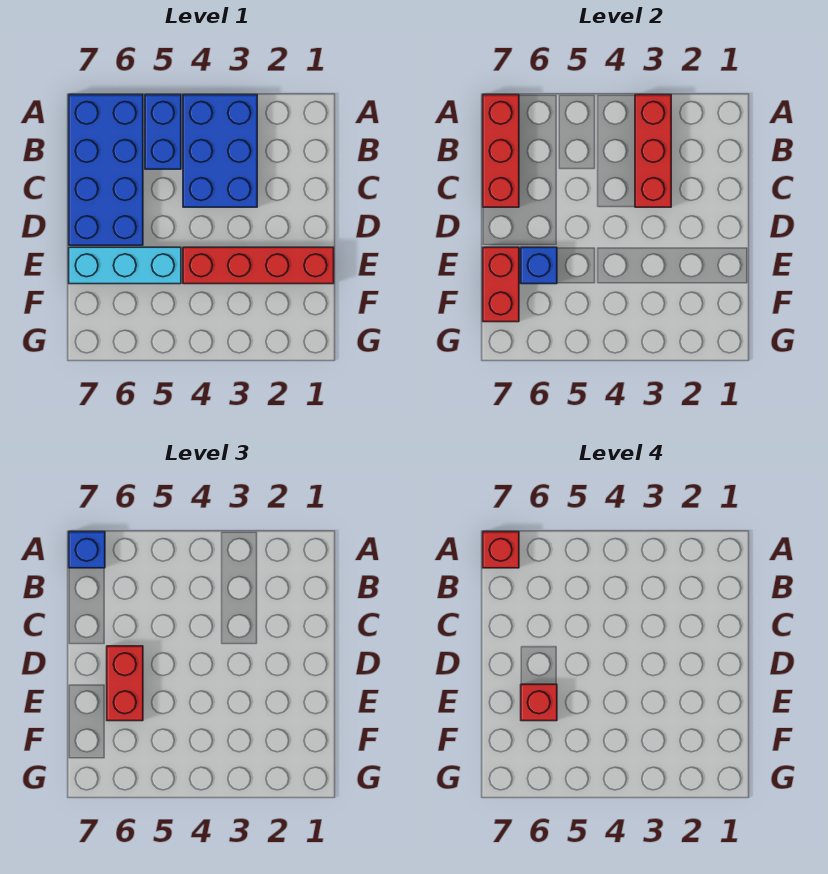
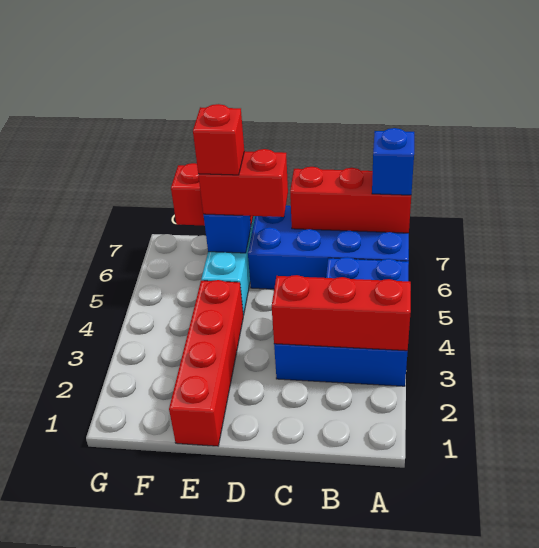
red 1x1 brick [483,532,519,568] -> none

